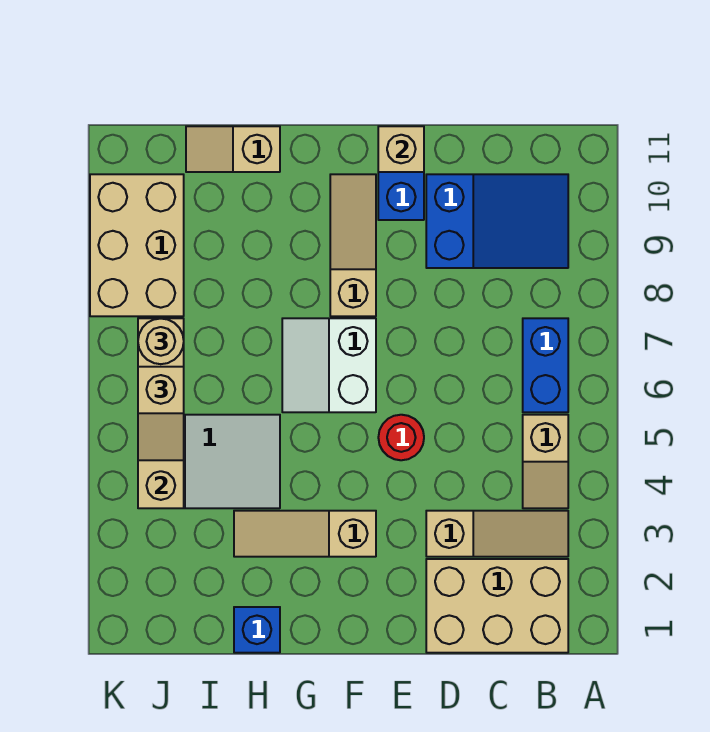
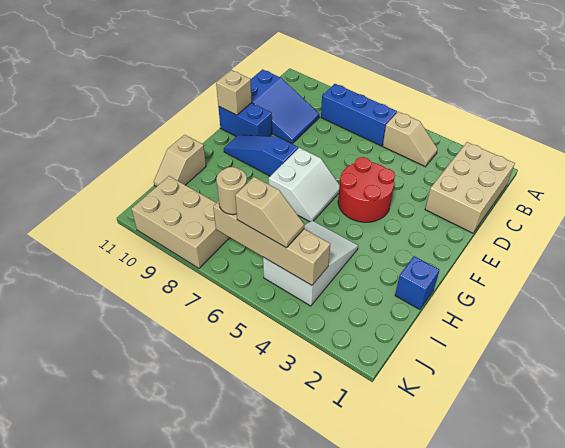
tan 1x3 slope [426,511,568,557] -> none
blue 1x2 brick [523,318,568,412] -> blue 1x3 brick [321,84,397,146]
blue 2x3 slope [426,174,568,268] -> blue 2x3 slope turned to [251,69,319,144]
red 1x1 round brick [378,415,424,460] -> red 2x2 round brick [338,157,395,222]
tan 1x3 slope [234,511,376,557] -> none
white 2x2 slope [282,318,376,412] -> white 2x2 slope turned to [269,148,340,222]
tan 1x3 slope [330,174,376,316] -> blue 1x3 slope [224,135,298,176]

